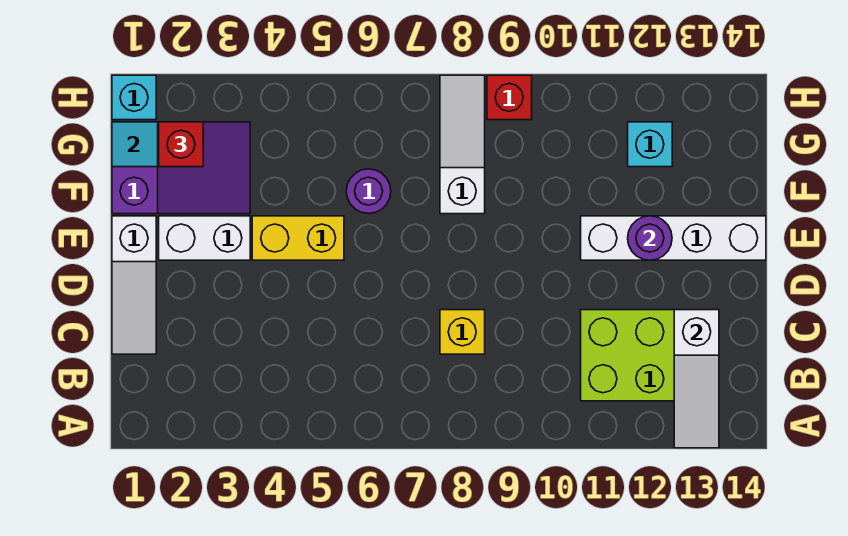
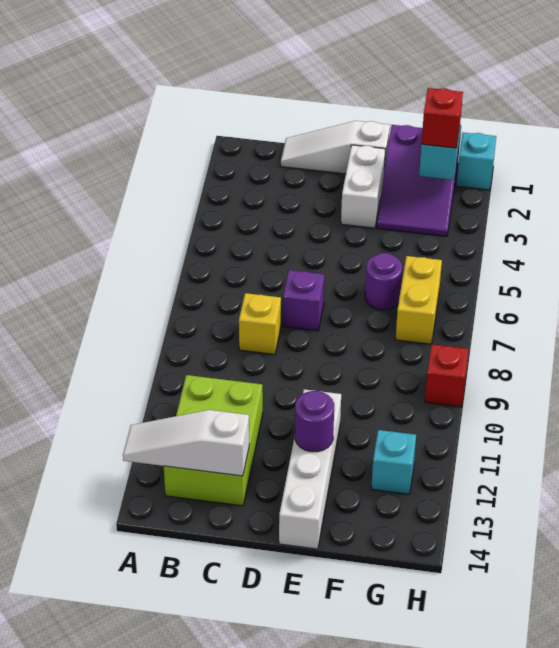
none -> purple 1x1 brick [283,270,324,331]
yellow 1x2 brick [252,216,344,260] -> yellow 1x2 brick moved to [396,256,442,344]
white 1x3 slope [440,75,485,214] -> none

